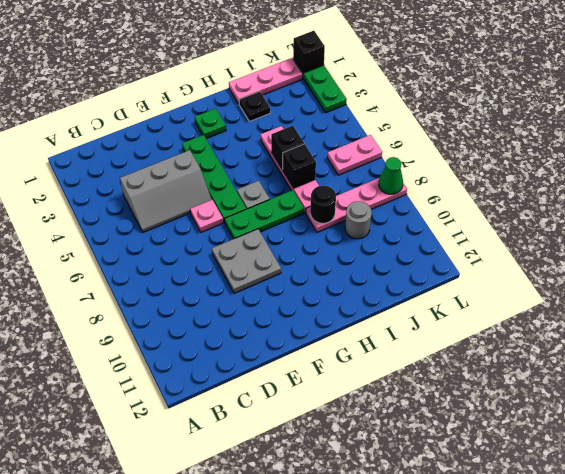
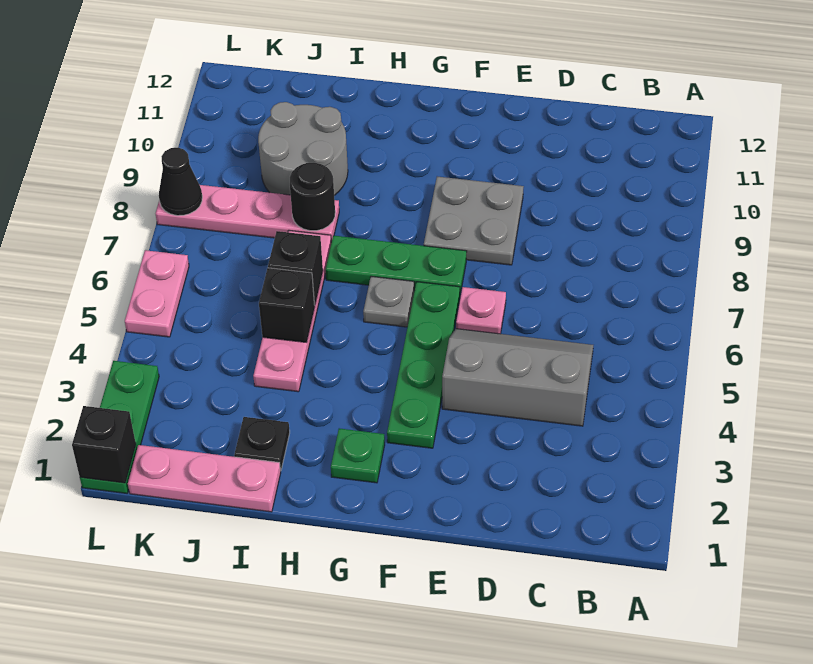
grey 1x1 round brick [345,201,372,239] -> grey 2x2 round brick [258,102,348,195]
pink 1x2 plate [327,135,382,175] -> pink 1x2 plate turned to [125,250,189,337]
green 1x1 cone [379,157,403,194] -> black 1x1 cone [159,148,202,216]

